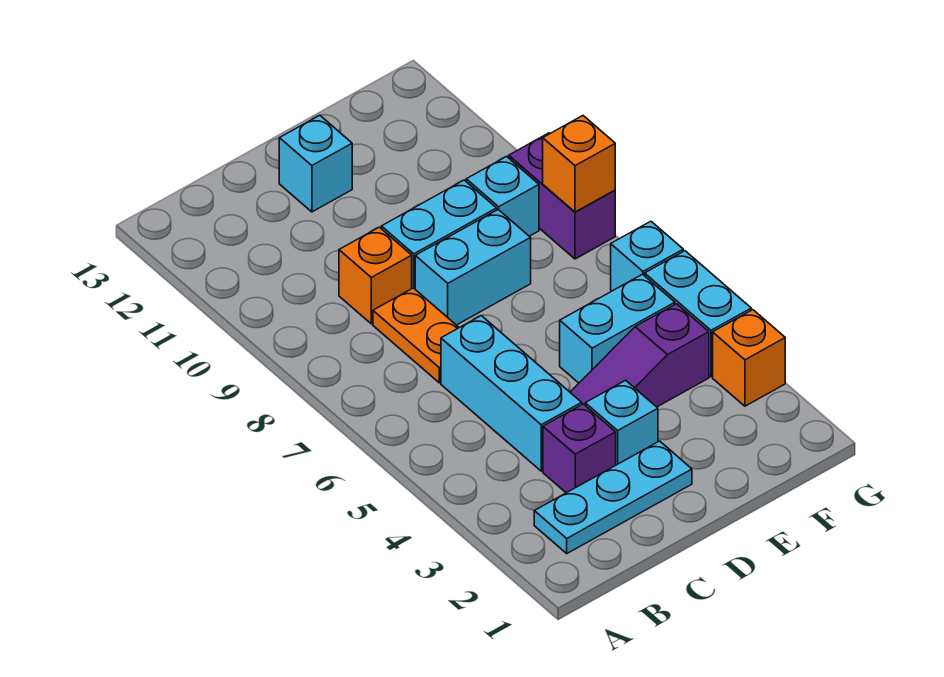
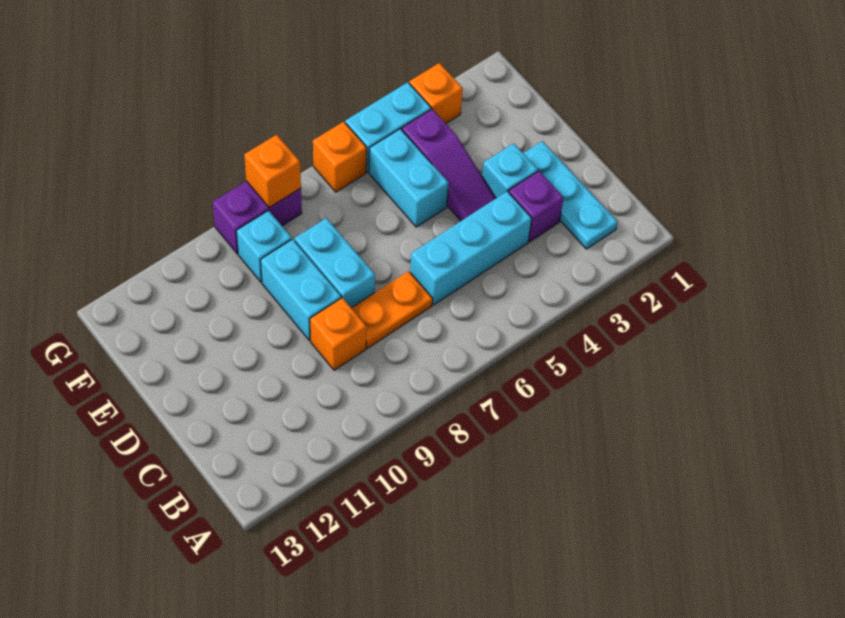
cyan 1x1 brick [279,115,352,212] -> none
cyan 1x1 brick [611,221,683,291] -> orange 1x1 brick [313,122,367,192]

